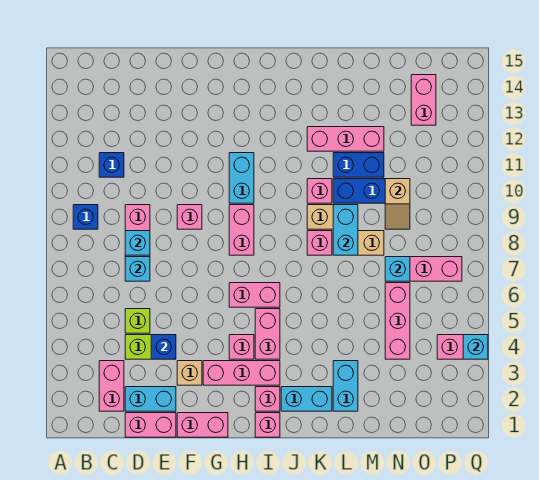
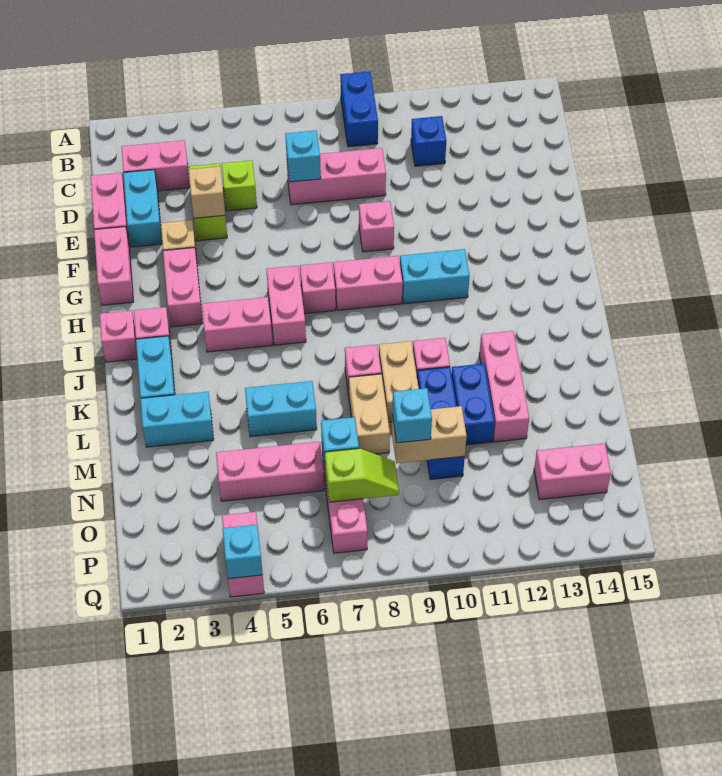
blue 1x1 brick [73,205,98,229] -> blue 1x2 brick [340,71,378,147]
cyan 1x1 brick [125,231,150,255] -> cyan 1x1 brick moved to [392,388,432,443]
blue 1x1 brick [151,335,176,359] -> tan 1x1 brick [189,167,225,218]
pink 1x3 brick [203,361,280,385] -> pink 1x2 brick [163,248,203,327]
pink 1x1 brick [229,335,254,359] -> pink 1x1 brick moved to [300,262,336,314]
cyan 1x2 brick [333,205,358,255] -> cyan 1x2 brick moved to [245,381,317,437]
tan 1x2 slope [385,179,410,229] -> tan 1x2 brick [392,406,467,463]
none -> lime 1x2 slope [325,448,399,502]

